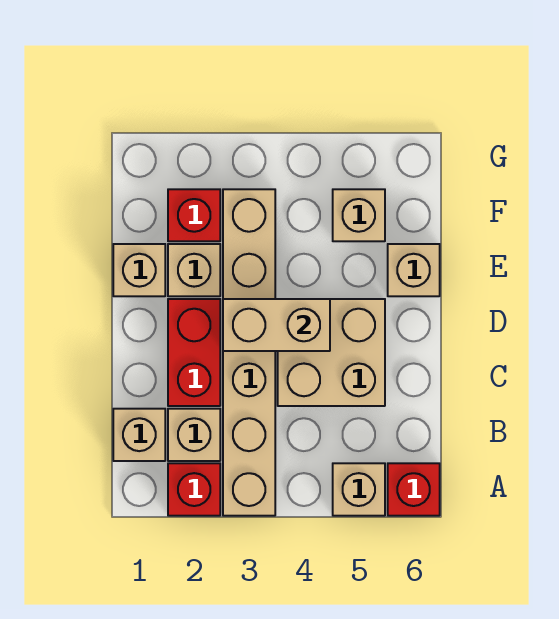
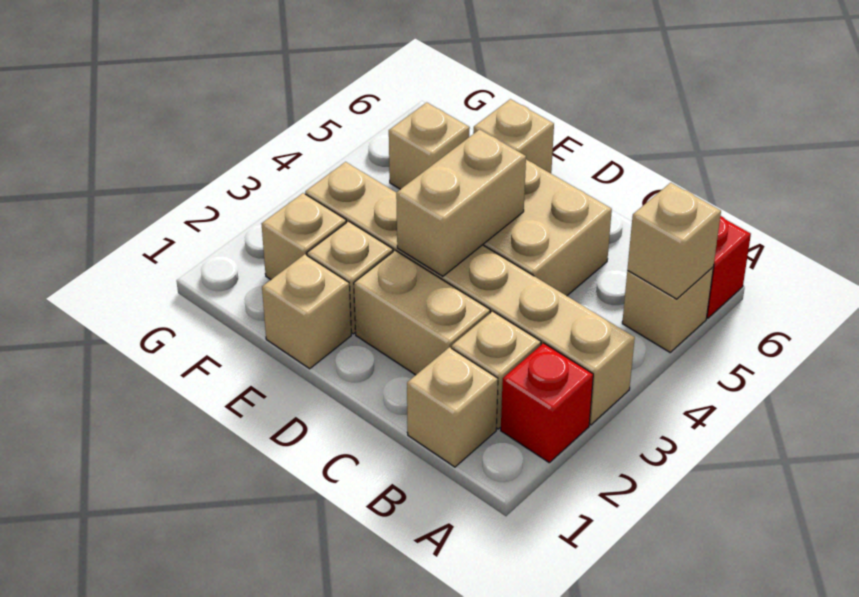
none -> tan 1x1 brick [627,183,721,299]
red 1x2 brick [168,299,220,406] -> tan 1x2 brick [354,251,490,375]
red 1x1 brick [168,189,220,241] -> tan 1x1 brick [262,193,346,280]

